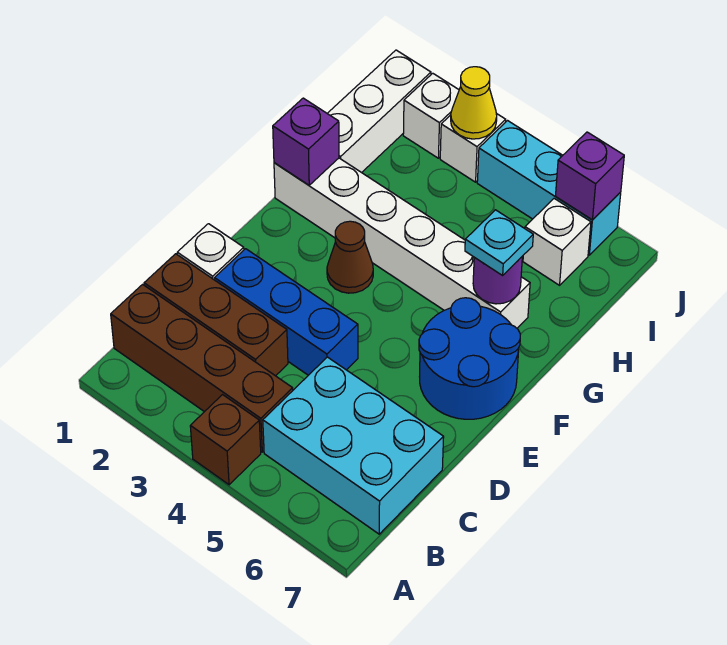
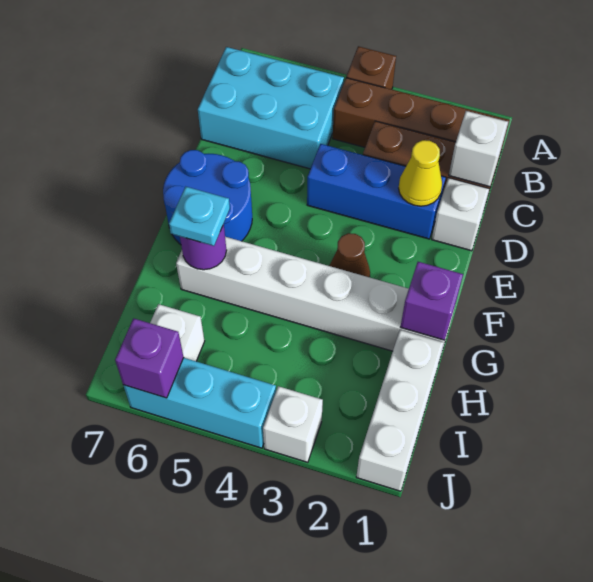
white 1x1 brick [403,73,459,158] -> white 1x1 brick moved to [449,111,508,187]
yellow 1x1 cone [451,67,497,139] -> yellow 1x1 cone moved to [399,140,442,206]

